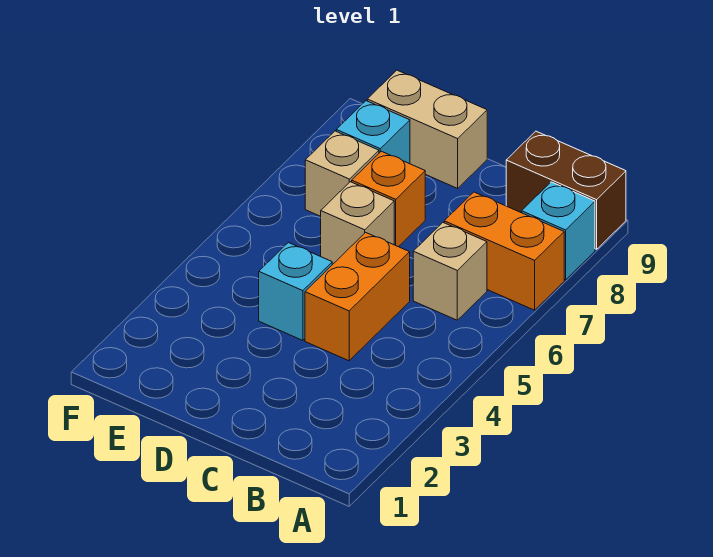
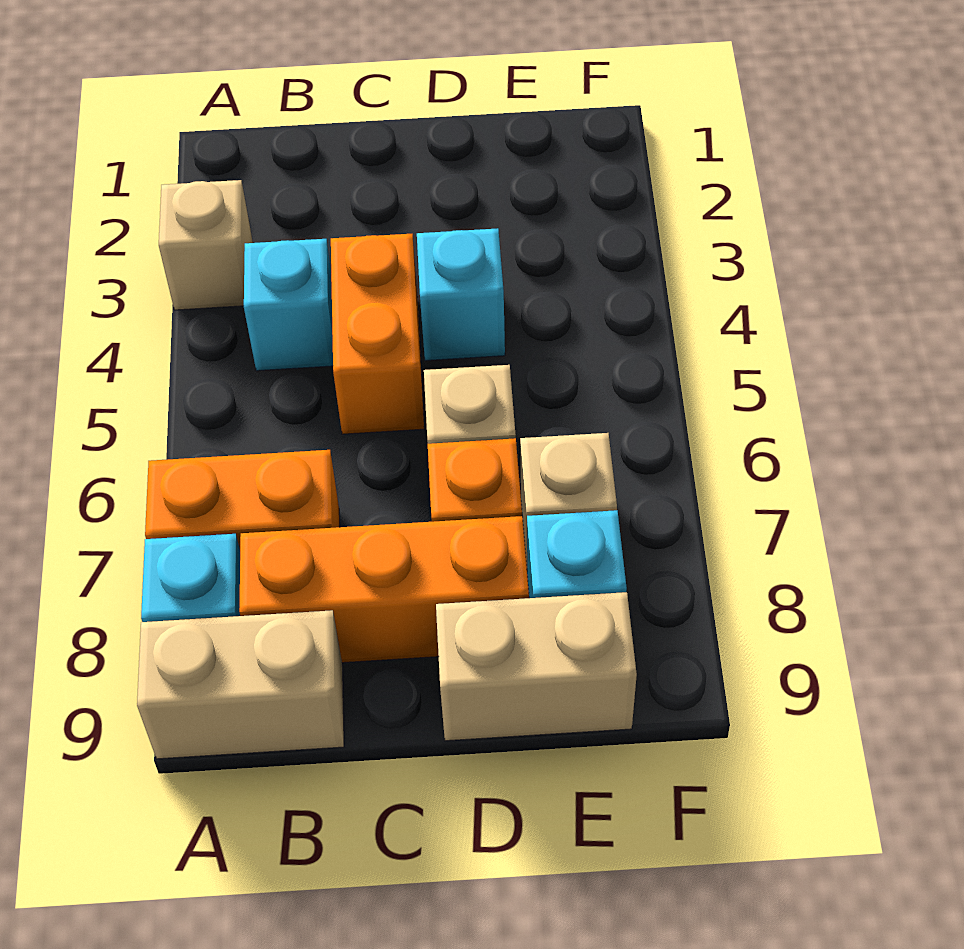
brown 1x2 brick [506,131,626,249] -> tan 1x2 brick [137,610,344,759]
none -> cyan 1x1 brick [244,239,333,371]
tan 1x1 brick [413,223,487,320] -> tan 1x1 brick moved to [159,180,253,310]
none -> orange 1x3 brick [239,516,529,663]

